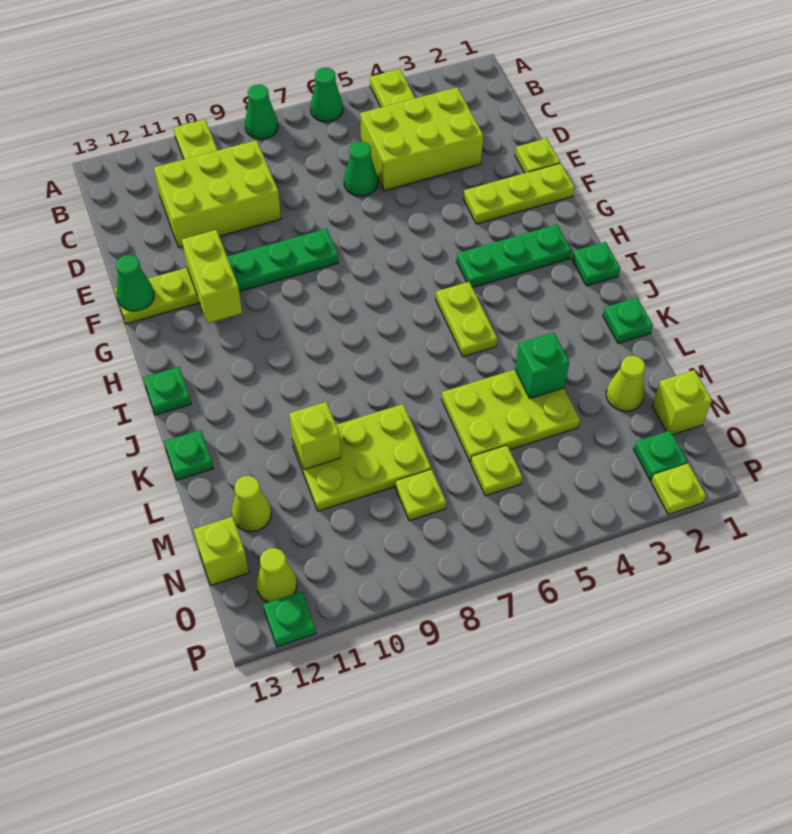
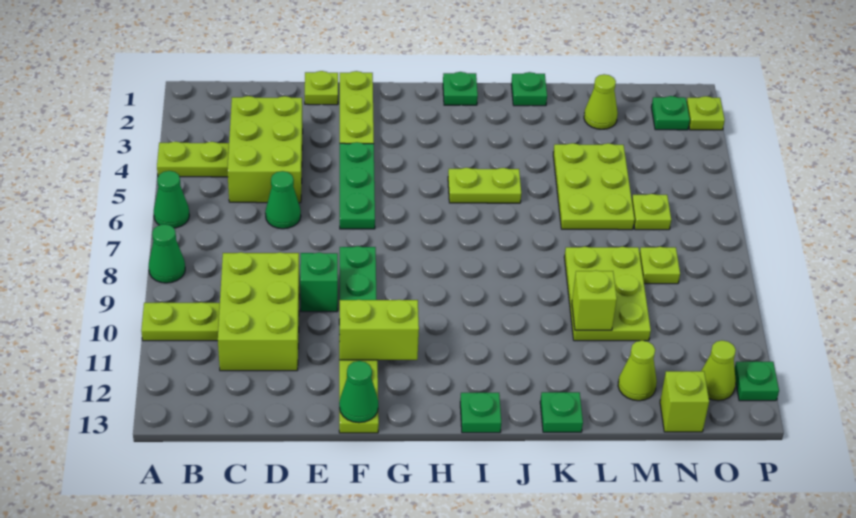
green 1x3 plate [457,225,571,288] -> green 1x3 plate moved to [340,142,375,229]
green 1x1 brick [515,333,570,399] -> green 1x1 brick moved to [300,252,338,312]
lime 1x1 brick [652,370,712,435] -> none

